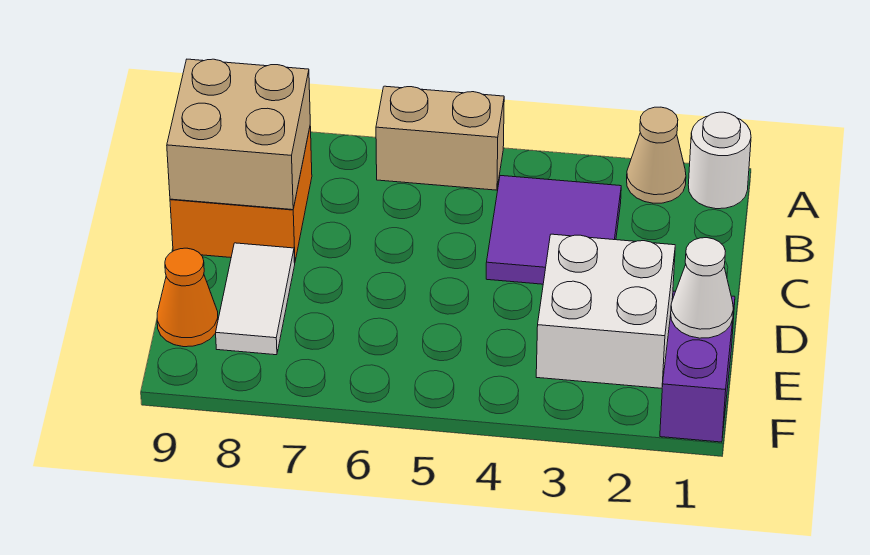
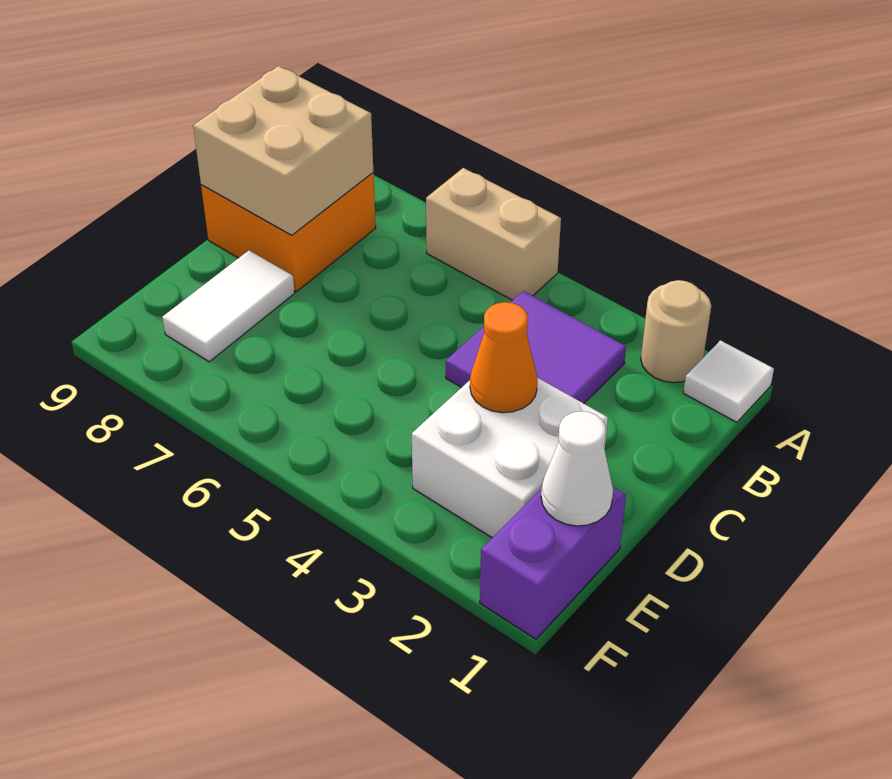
white 1x1 round brick [688,112,751,209] -> white 1x1 tile [683,340,774,422]
tan 1x1 cone [627,107,686,203] -> tan 1x1 round brick [641,280,711,383]
orange 1x1 cone [157,248,218,347] -> orange 1x1 cone moved to [470,302,538,413]

